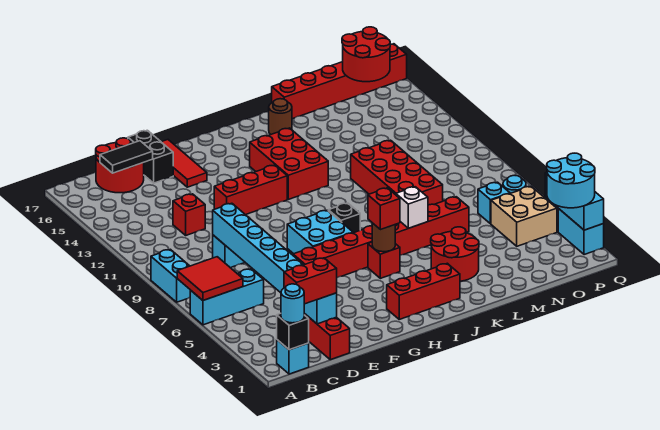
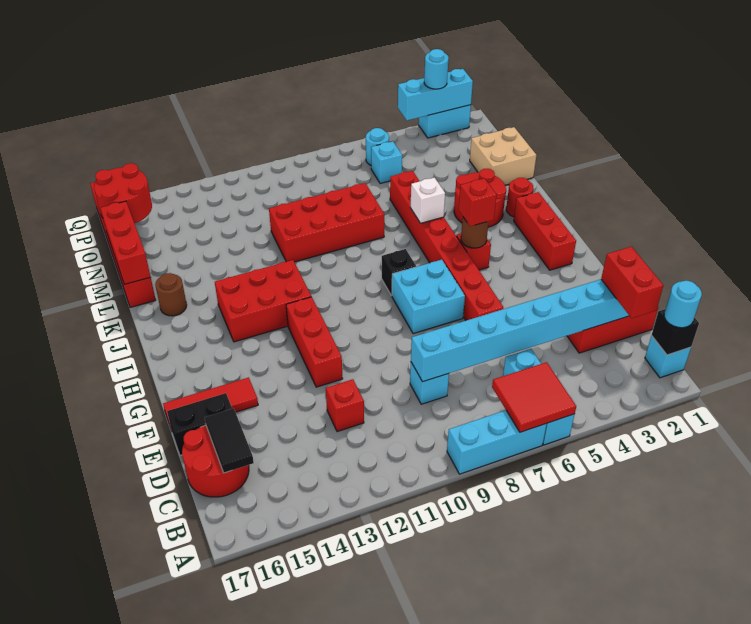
cyan 1x2 brick [151,249,190,302] -> cyan 1x3 brick [447,410,547,474]
none -> red 1x1 round brick [506,178,533,217]
none -> red 1x3 brick [101,201,151,284]
tan 2x2 brick [491,186,557,246] -> tan 2x2 brick moved to [470,127,536,185]
cyan 2x2 round brick [547,153,595,208] -> cyan 1x1 round brick [424,49,449,89]

